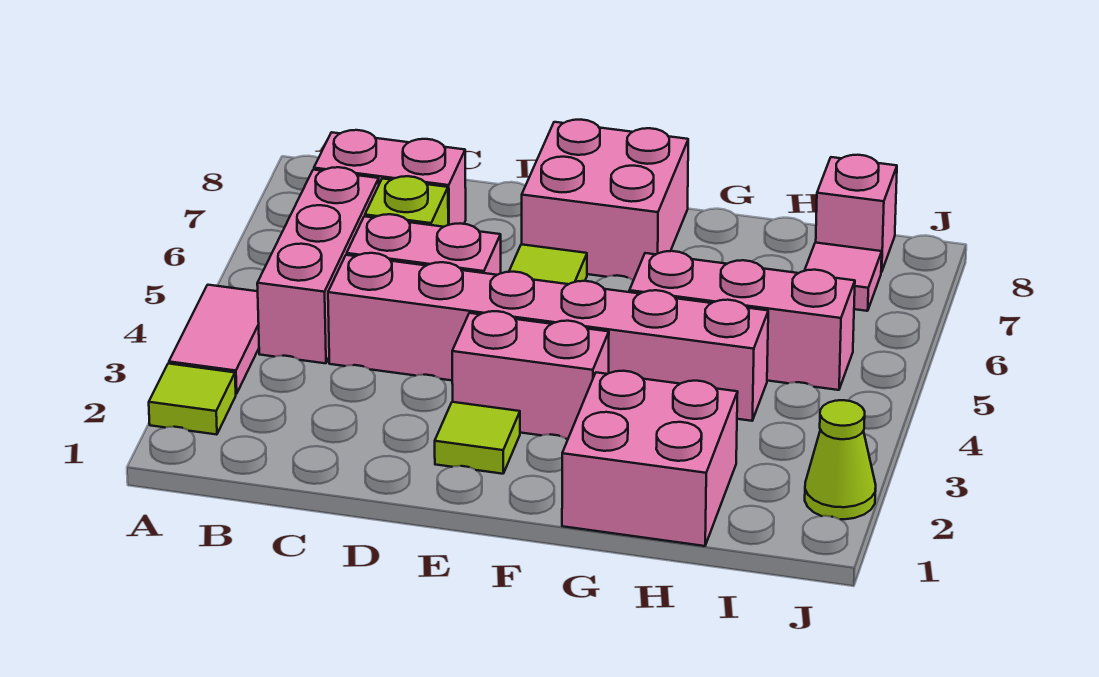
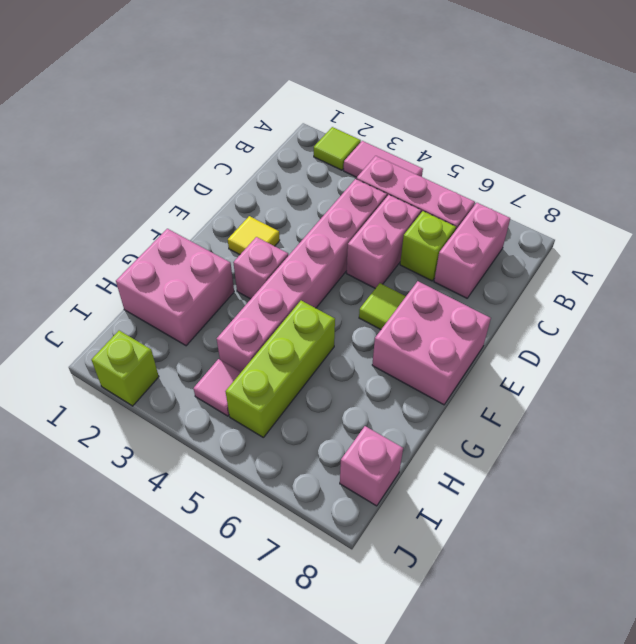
lime 1x1 tile [435,402,520,474] -> yellow 1x1 tile [228,216,280,255]
pink 1x2 brick [452,311,609,439] -> pink 1x1 brick [233,237,288,299]
pink 1x3 brick [629,251,855,390] -> lime 1x3 brick [225,301,335,437]
pink 1x1 tile [805,243,882,311] -> pink 1x1 tile moved to [194,359,241,416]
lime 1x1 cone [805,400,876,519] -> lime 1x1 brick [91,331,159,406]

